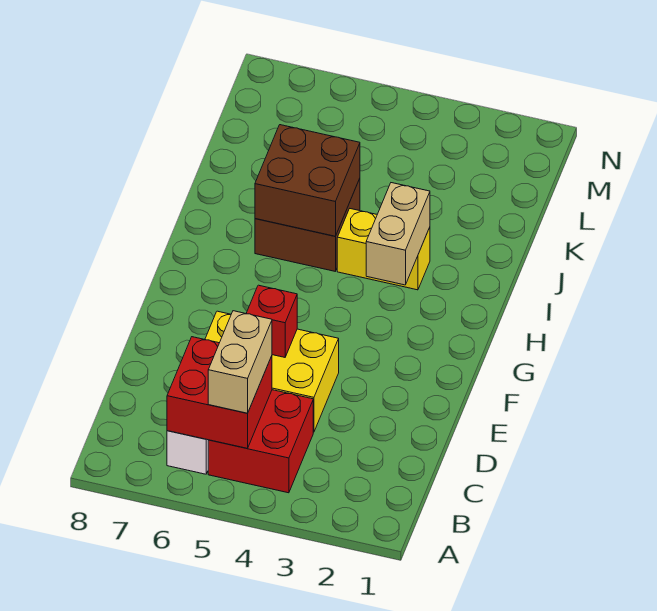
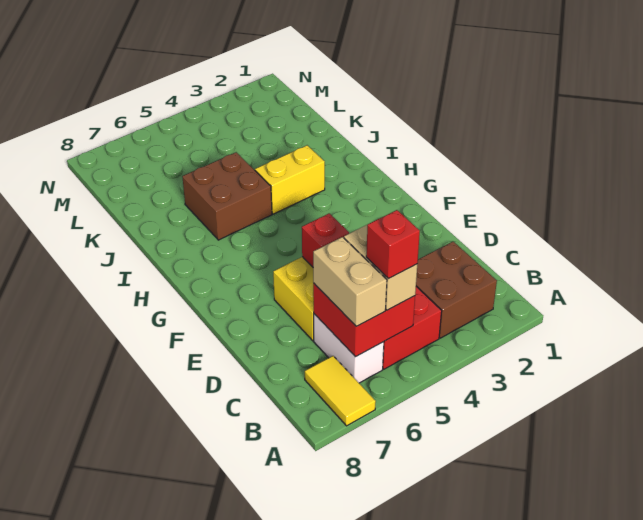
none -> yellow 1x2 tile [305,356,376,426]
none -> red 1x1 brick [366,210,420,279]
tan 1x2 brick [366,183,430,285] -> tan 1x2 brick moved to [313,237,387,326]
brown 2x2 brick [255,125,360,236] -> brown 2x2 brick moved to [416,241,497,338]

